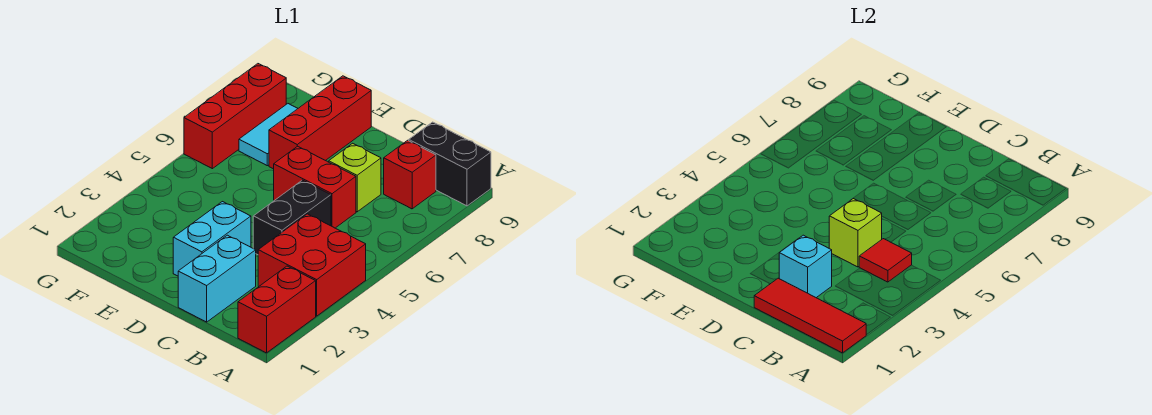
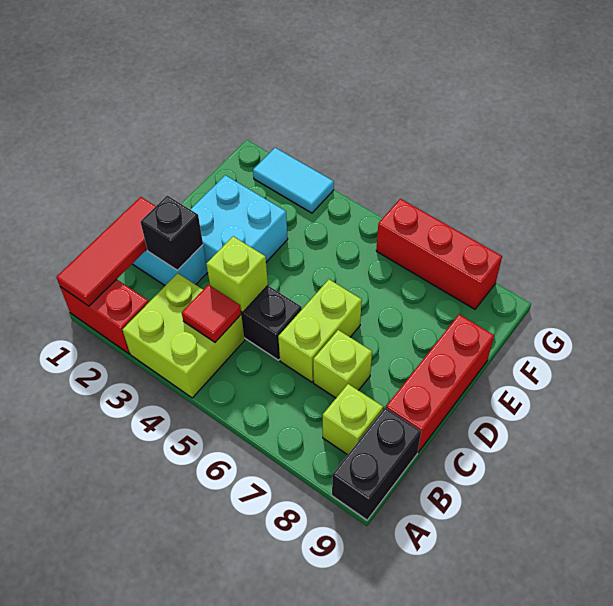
red 2x2 brick [258,214,366,316] -> lime 2x2 brick [123,273,245,398]
red 1x1 brick [384,140,436,209] -> lime 1x1 brick [323,384,383,455]
cyan 1x1 brick [779,235,832,298] -> black 1x1 brick [141,196,203,270]
red 1x2 brick [274,146,356,228] -> lime 1x2 brick [278,279,362,382]
cyan 1x2 brick [173,202,251,276] -> cyan 2x2 brick [190,175,288,263]
red 1x3 brick [269,76,371,169] -> red 1x3 brick turned to [386,314,494,452]
cyan 1x2 tile [239,104,298,166] -> cyan 1x2 tile moved to [253,148,334,213]

